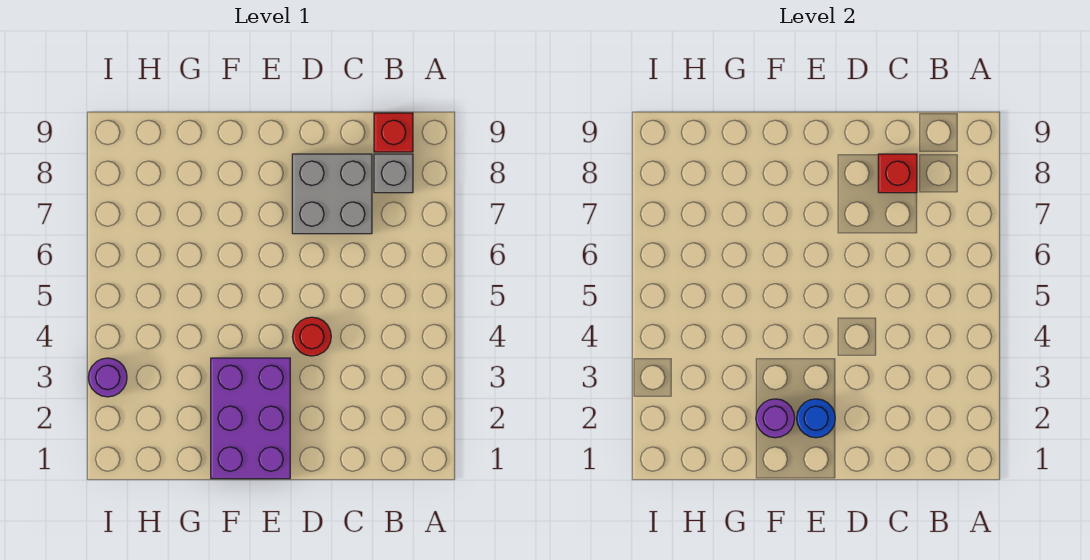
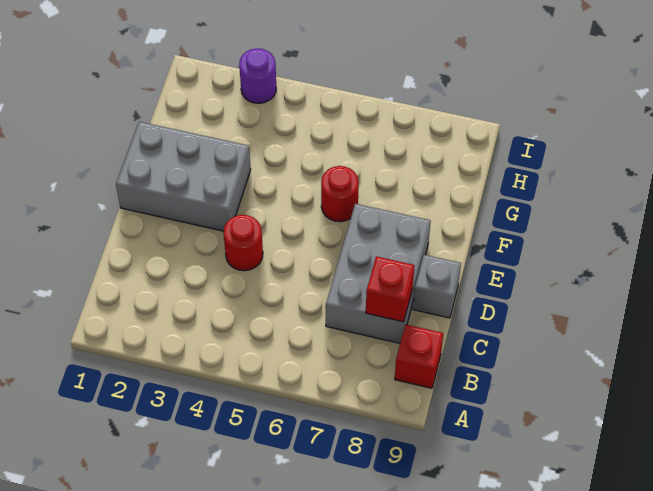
grey 1x1 brick [374,154,413,193] -> grey 1x1 brick moved to [413,255,461,318]
grey 2x2 brick [292,154,372,234] -> grey 2x3 brick [326,204,431,343]
purple 2x3 brick [211,358,290,479] -> grey 2x3 brick [116,122,251,231]
blue 1x1 round brick [797,399,835,438] -> none
purple 1x1 round brick [756,399,795,438] -> none
none -> red 1x1 round brick [321,166,359,222]

